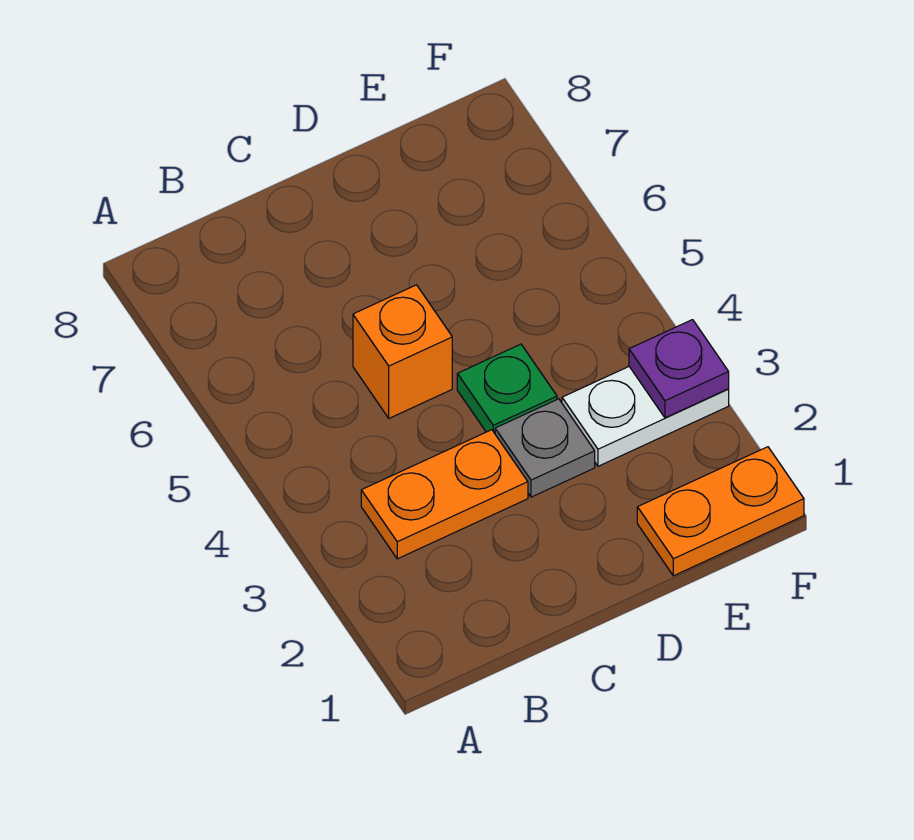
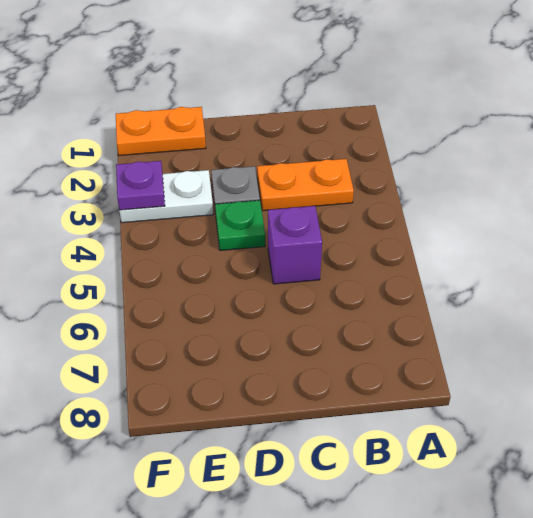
orange 1x1 brick [353,285,452,418] -> purple 1x1 brick [268,206,322,284]

